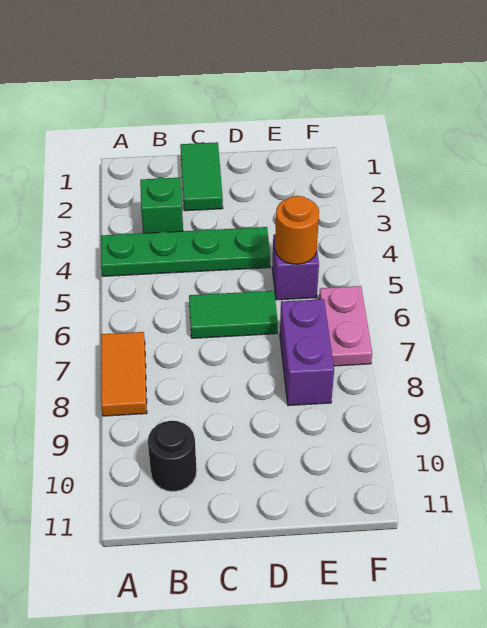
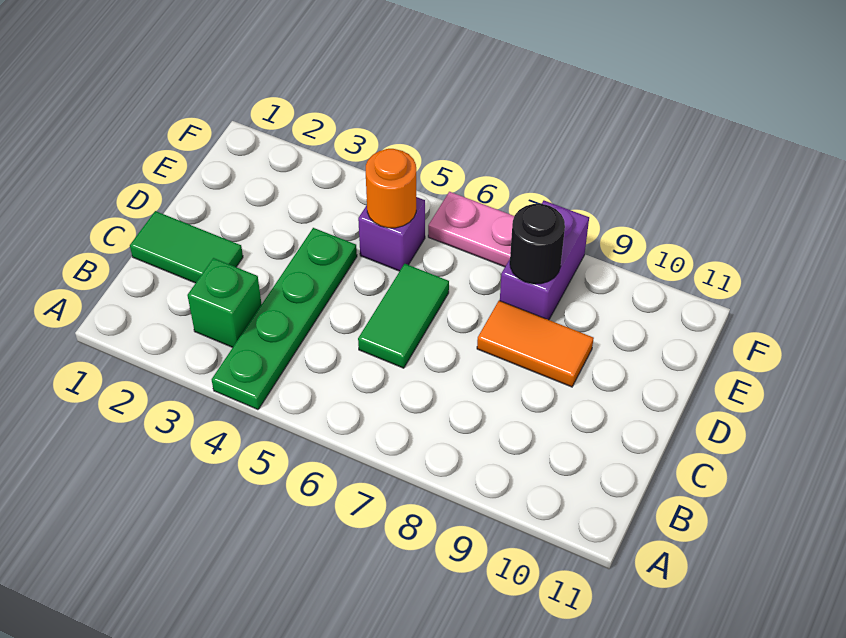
orange 1x2 tile [101,332,147,416] -> orange 1x2 tile moved to [477,301,594,387]
black 1x1 round brick [148,421,197,491] -> black 1x1 round brick moved to [510,204,565,284]
purple 1x2 brick [280,299,334,406] -> purple 1x2 brick turned to [500,201,589,320]

